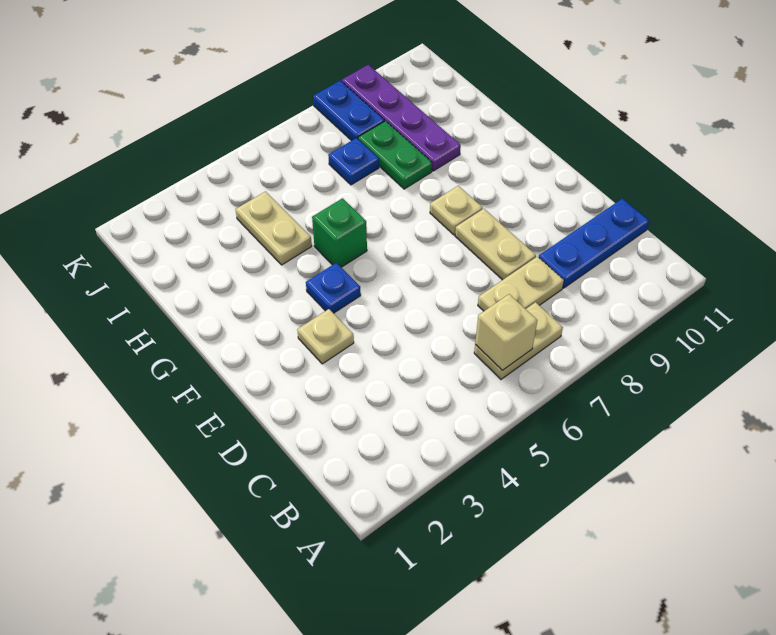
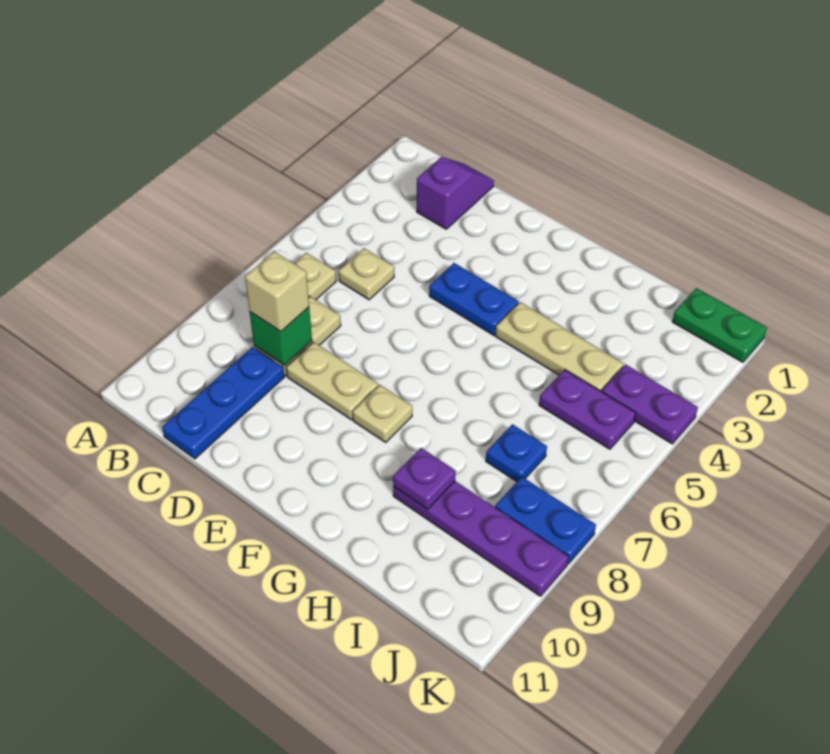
tan 1x1 brick [475,294,537,370] -> tan 1x1 brick moved to [245,251,309,332]
none -> purple 1x2 slope [417,157,494,229]
tan 1x1 plate [297,309,354,364] -> tan 1x1 plate moved to [339,248,394,300]
blue 1x1 plate [306,263,361,313] -> blue 1x2 plate [429,263,519,335]
green 1x1 brick [312,198,367,267] -> green 1x1 brick moved to [250,307,312,365]
tan 1x2 plate [236,192,312,265] -> tan 1x3 plate [495,302,624,392]
green 1x2 plate [358,121,432,189] -> green 1x2 plate moved to [672,288,767,362]
none -> purple 1x1 plate [393,448,456,509]
none -> purple 1x2 plate [539,370,636,449]
none -> purple 1x2 plate [602,364,698,444]

